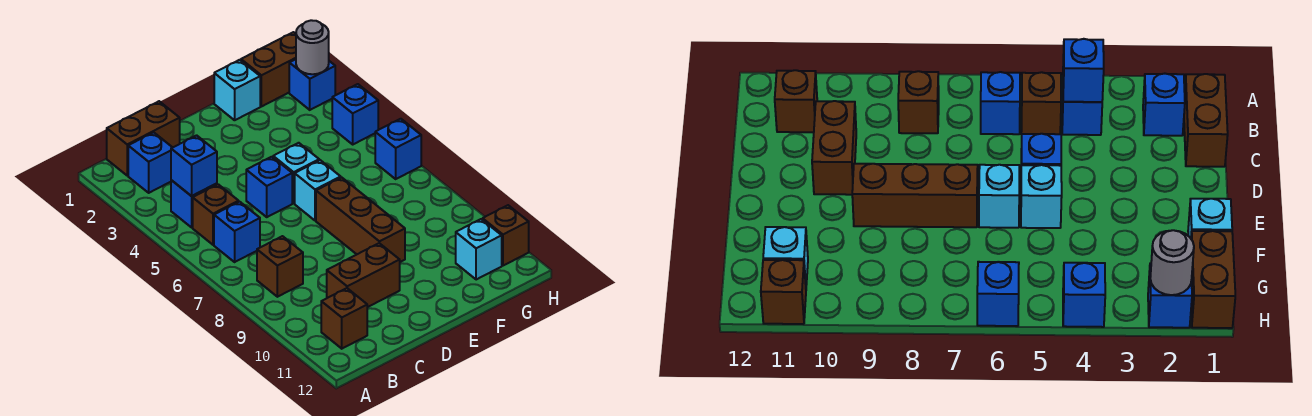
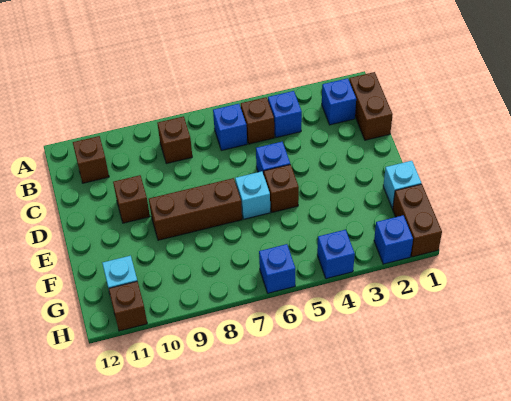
blue 1x1 brick [171,135,217,196] -> none
brown 1x2 brick [327,243,400,307] -> brown 1x1 brick [113,175,150,223]
cyan 1x1 brick [273,143,319,203] -> brown 1x1 brick [264,164,299,212]
grey 1x1 round brick [296,20,329,74] -> none

